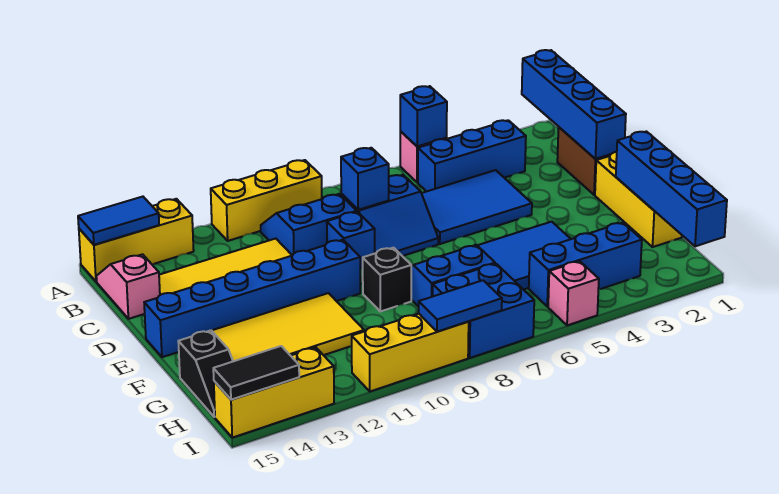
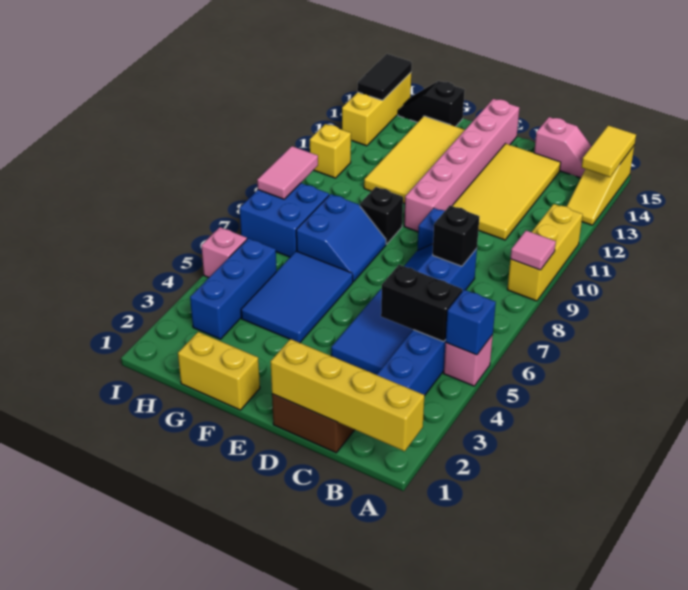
blue 1x4 brick [522,50,626,159] -> yellow 1x4 brick [271,339,425,451]
none -> pink 1x1 tile [510,231,556,270]
yellow 1x3 brick [79,199,194,282] -> yellow 1x3 slope [567,145,635,225]
blue 1x2 tile [78,197,159,245] -> yellow 1x2 tile [582,125,636,177]
none -> black 1x2 brick [381,265,462,342]
blue 2x2 slope [261,194,357,255] -> none
blue 1x1 brick [341,148,389,210] -> black 1x1 brick [433,206,480,266]
yellow 1x3 brick [595,152,682,247] -> yellow 1x2 brick [178,332,260,410]
blue 1x6 brick [144,240,360,357] -> pink 1x6 brick [404,99,519,232]
blue 1x4 brick [616,131,727,246] -> none
blue 1x2 tile [419,280,502,332] -> pink 1x2 tile [257,146,318,199]
yellow 1x3 brick [352,314,469,391] -> yellow 1x1 brick [310,124,351,178]

